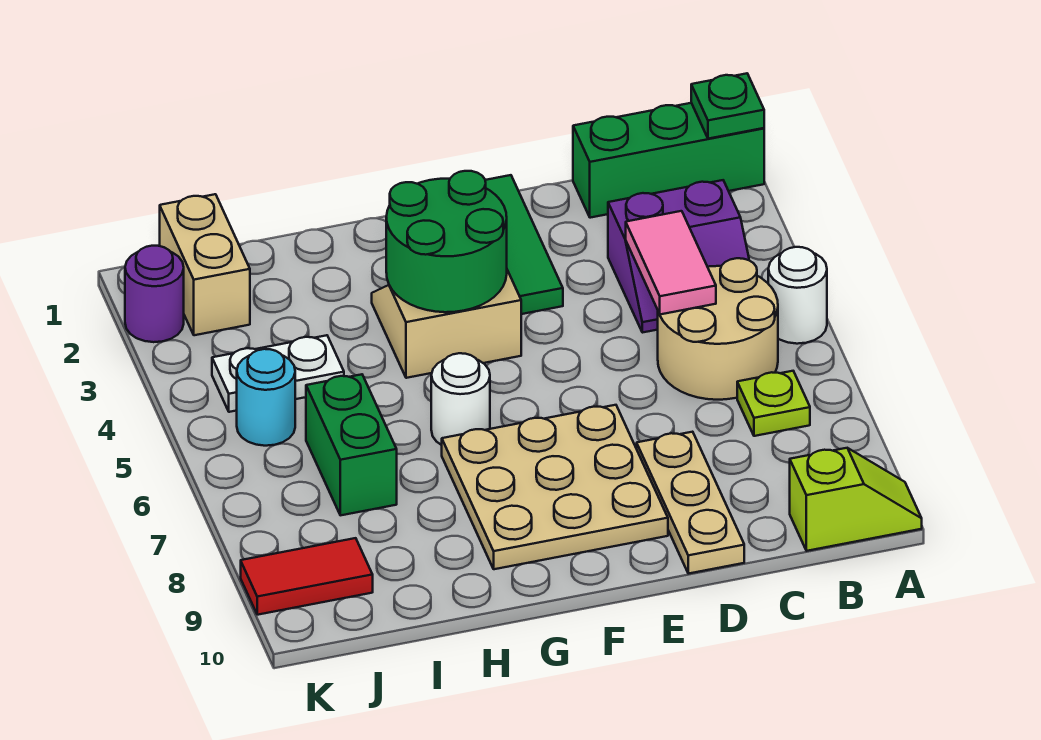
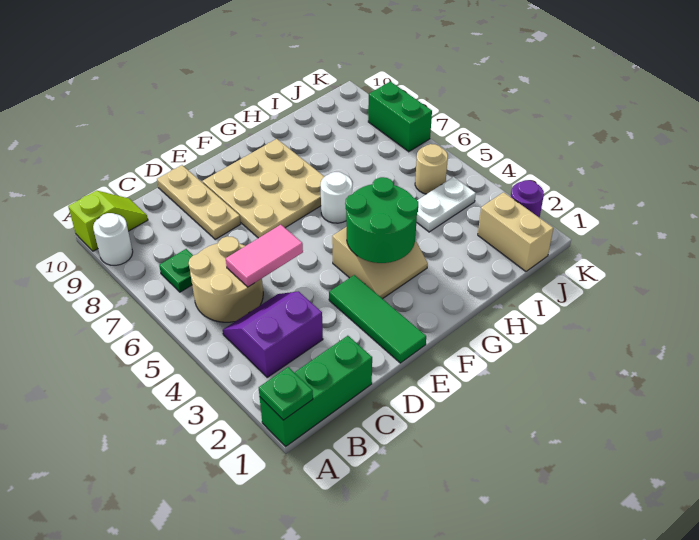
white 1x1 round brick [768,247,827,344] -> white 1x1 round brick moved to [93,213,133,265]
lime 1x2 slope [790,448,922,551] -> lime 1x2 slope turned to [68,191,148,251]
lime 1x1 plate [737,371,810,436] -> green 1x1 plate [159,249,193,292]
pink 1x2 tile [625,211,716,314] -> pink 1x2 tile turned to [226,225,303,287]
green 1x2 brick [306,374,397,515] -> green 1x2 brick moved to [368,82,432,152]
cyan 1x1 round brick [237,349,295,446] -> tan 1x1 round brick [415,144,448,194]
red 1x2 tile [241,538,373,615] -> none

